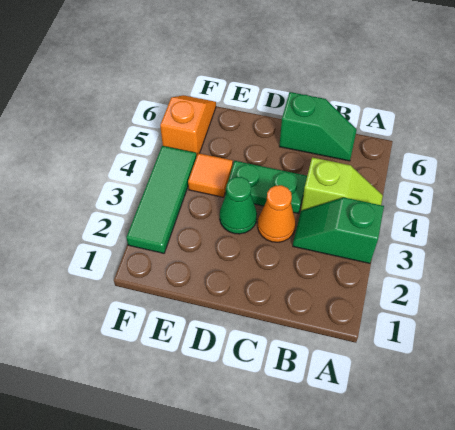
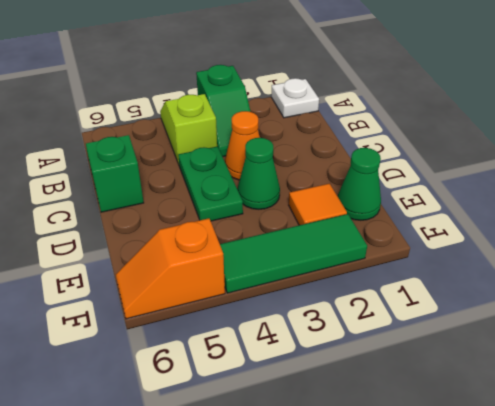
none -> white 1x1 plate [271,78,319,118]
none -> green 1x1 cone [338,148,381,220]
orange 1x1 tile [188,153,233,197] -> orange 1x1 tile moved to [289,184,347,225]

